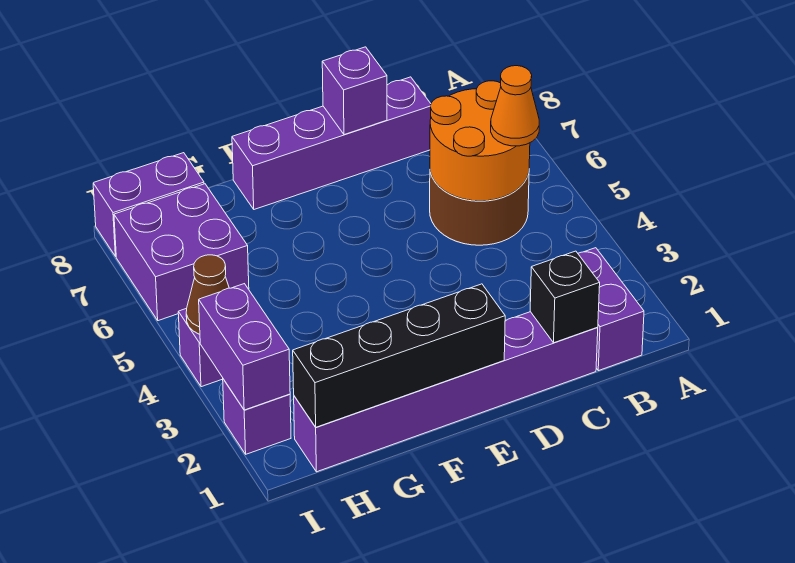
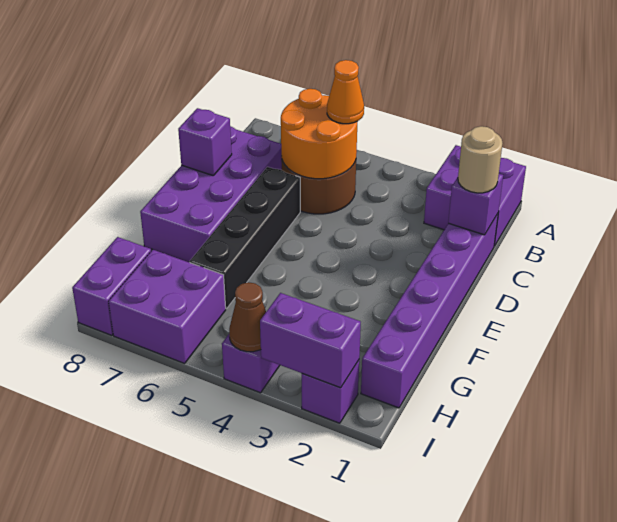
purple 1x2 brick [578,248,644,371] -> purple 2x2 brick [424,145,526,246]
black 1x1 brick [530,251,600,343] -> purple 1x1 brick [448,174,503,235]
none -> tan 1x1 round brick [458,126,502,193]
purple 1x4 brick [232,77,431,209] -> purple 2x4 brick [140,126,282,262]
black 1x4 brick [293,284,505,427] -> black 1x4 brick moved to [190,167,300,309]

